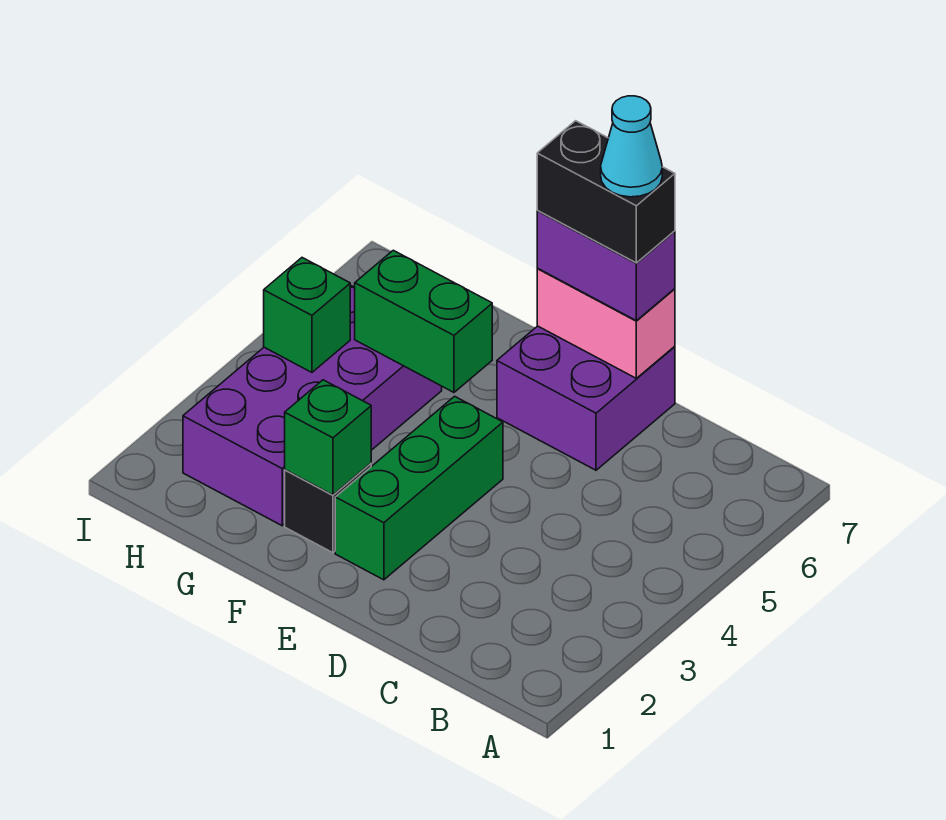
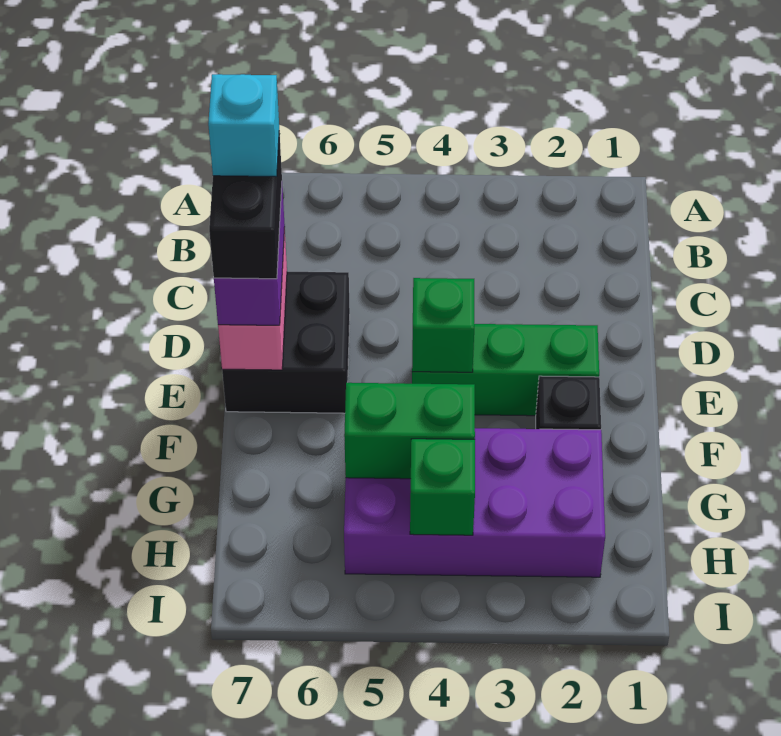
purple 2x2 brick [497,326,675,470] -> black 2x2 brick [222,272,350,413]
cyan 1x1 cone [601,96,662,197] -> cyan 1x1 brick [208,74,279,176]
green 1x1 brick [285,380,371,495] -> green 1x1 brick moved to [412,278,474,372]
green 1x2 brick [355,250,492,392] -> green 1x2 brick turned to [344,383,475,479]

